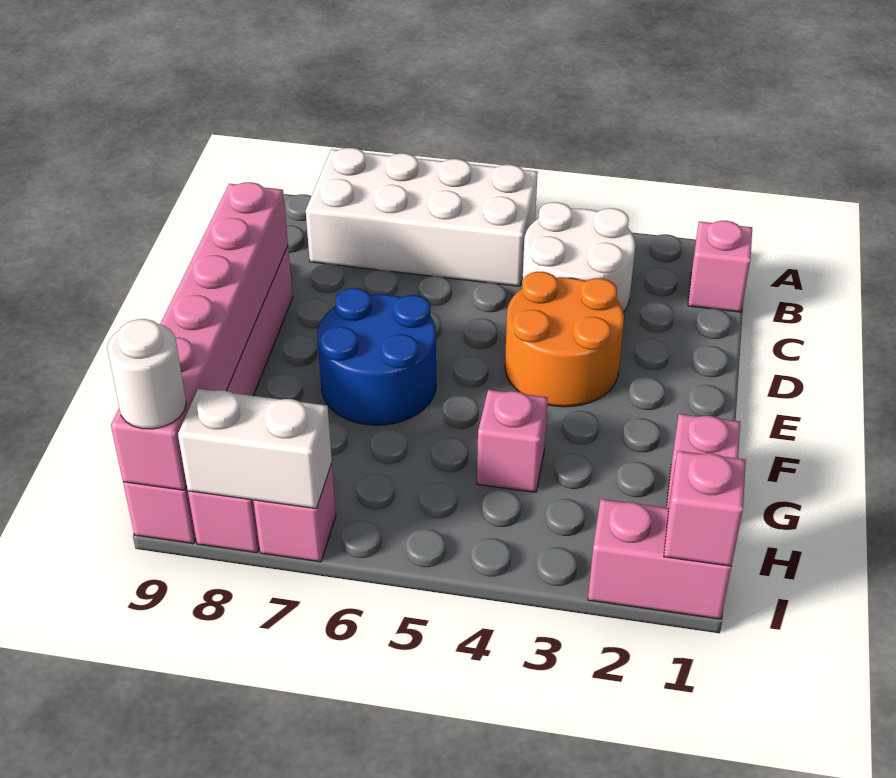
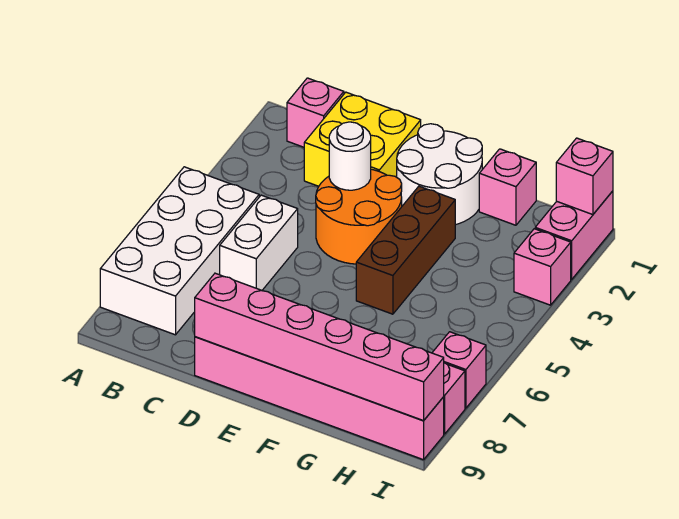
white 2x2 round brick [522,202,635,312] -> white 2x2 round brick moved to [397,124,482,225]
none -> yellow 2x2 brick [304,92,421,186]
blue 2x2 round brick [317,288,436,425] -> none
none -> brown 1x3 brick [356,186,455,314]
pink 1x1 brick [477,390,548,492] -> pink 1x1 brick moved to [514,229,571,305]
white 1x2 brick [178,389,332,509] -> white 1x2 brick moved to [220,195,298,290]
white 1x1 round brick [107,319,186,429] -> white 1x1 round brick moved to [329,122,371,190]

